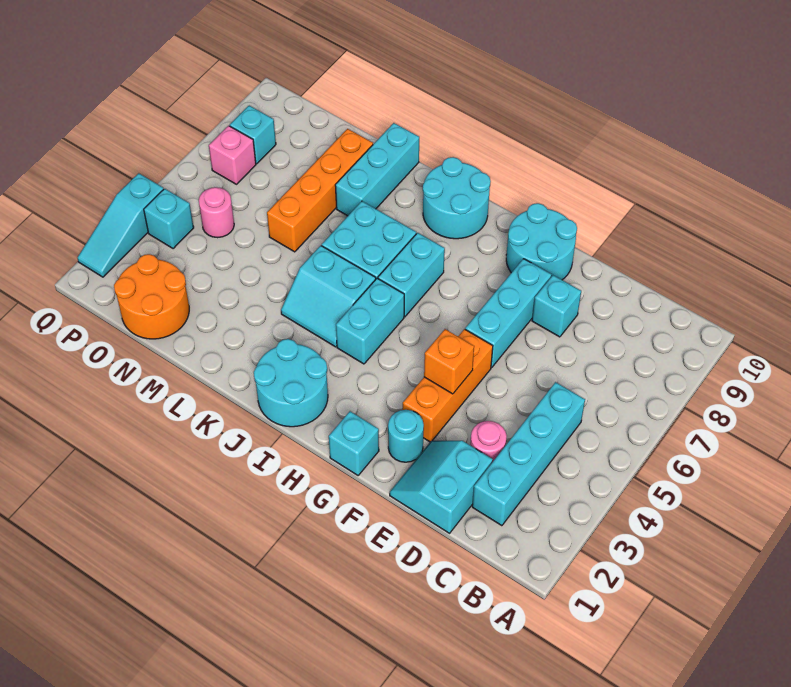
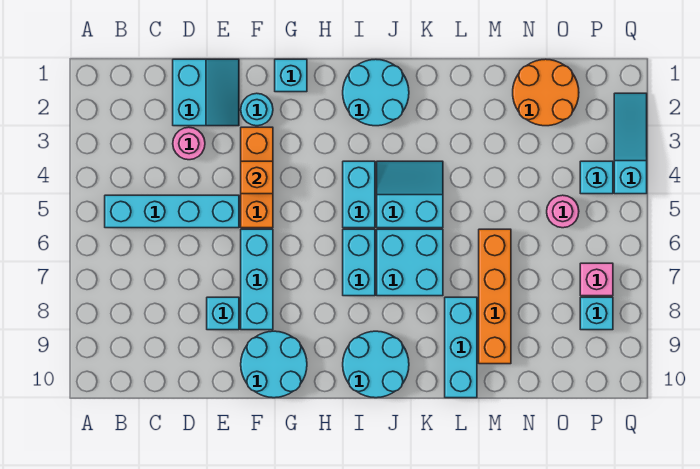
cyan 1x4 brick [472,382,585,526] -> cyan 1x4 brick turned to [105,195,239,228]

